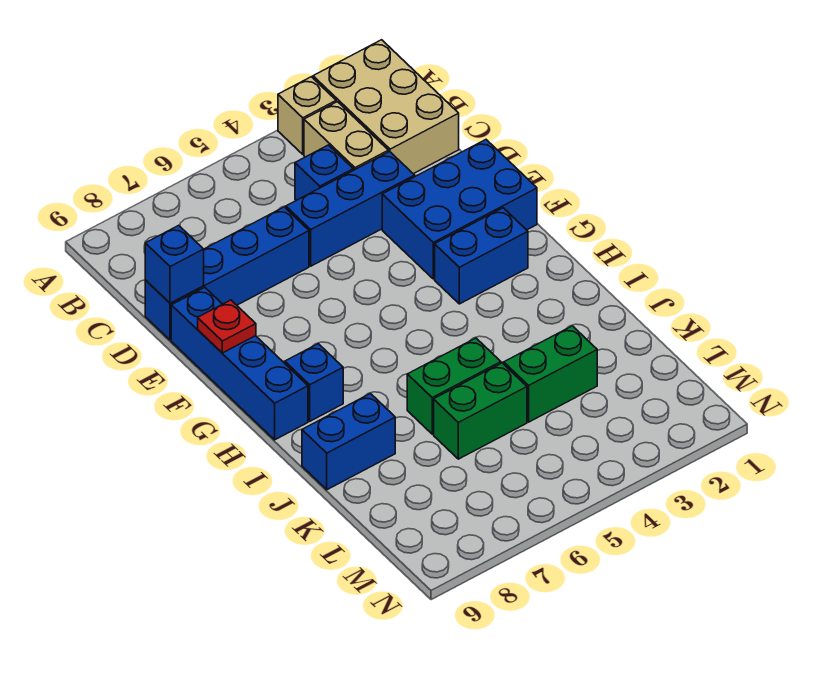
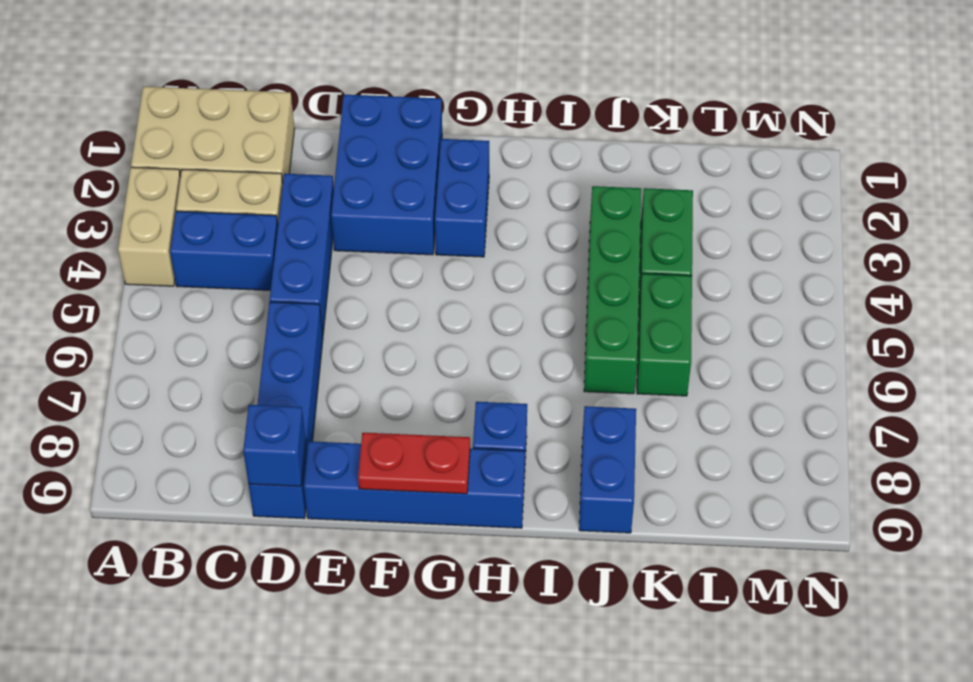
tan 1x1 brick [278,77,336,154] -> tan 1x2 brick [118,167,181,286]
blue 1x1 brick [295,145,353,200] -> blue 1x2 brick [170,211,278,291]
red 1x1 plate [198,300,256,353] -> red 1x2 plate [358,433,470,494]
green 1x2 brick [407,338,501,434] -> green 1x4 brick [584,186,641,394]

